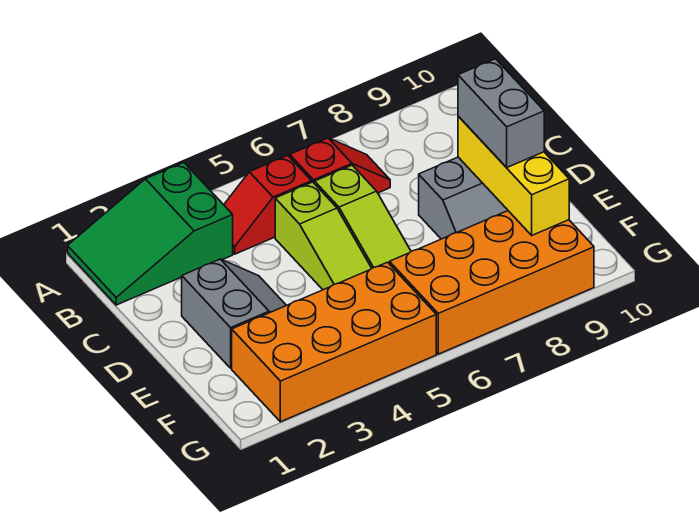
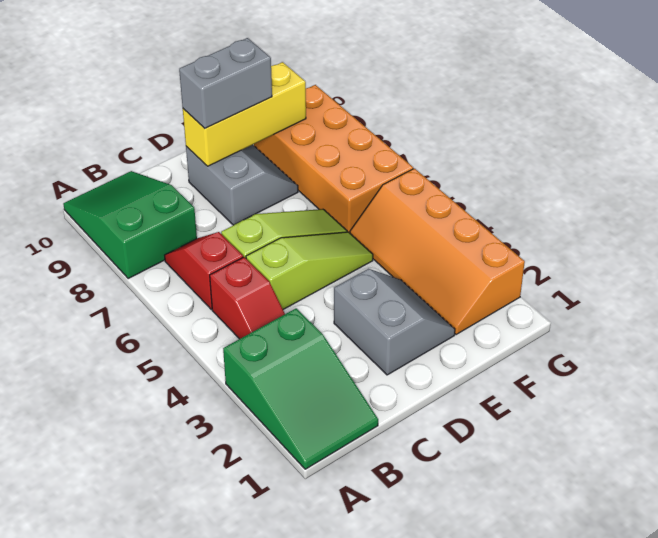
none -> green 2x3 slope [63,171,197,278]
grey 2x2 slope [182,259,286,368] -> grey 2x2 slope turned to [334,269,455,375]
orange 2x4 brick [232,262,436,422] -> orange 2x4 slope [350,168,525,335]

